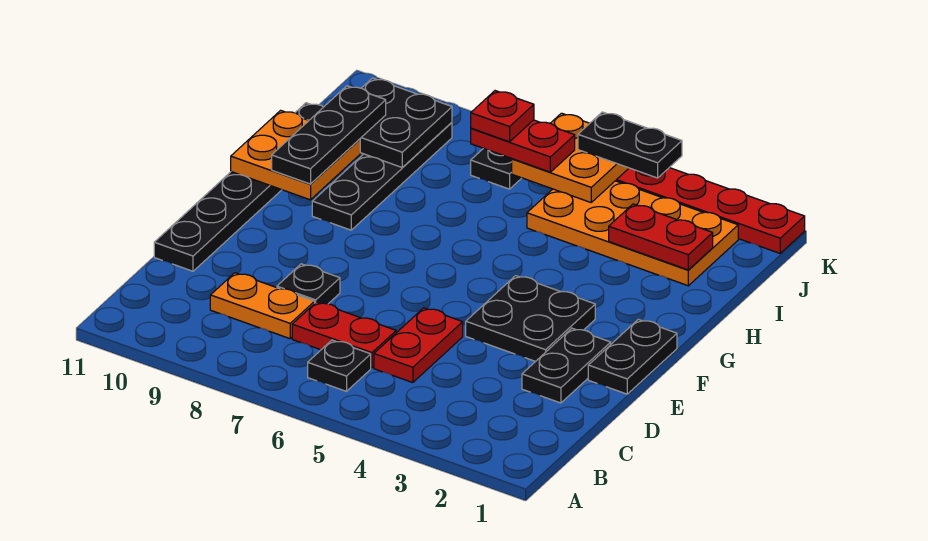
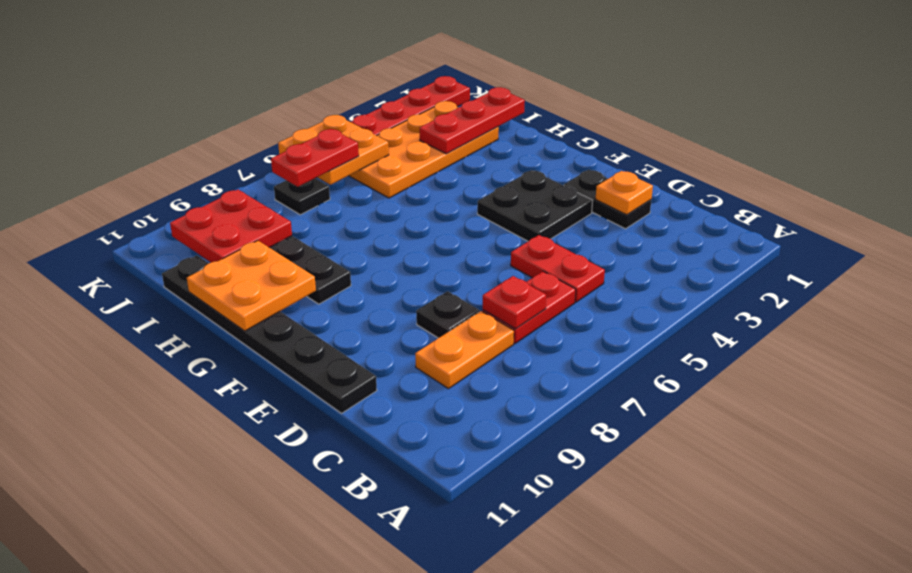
black 1x1 plate [308,340,371,391] -> none
none -> orange 1x1 plate [596,171,653,215]
black 1x2 plate [588,319,677,394] -> none
black 1x3 plate [272,86,386,184] -> none
red 1x2 plate [609,204,713,270] -> red 1x3 plate [420,87,525,154]
black 2x2 plate [360,78,452,168] -> red 2x2 plate [170,190,292,262]
red 1x1 plate [471,91,534,142] -> red 1x1 plate moved to [483,276,546,329]
black 1x2 plate [578,112,682,178] -> none

